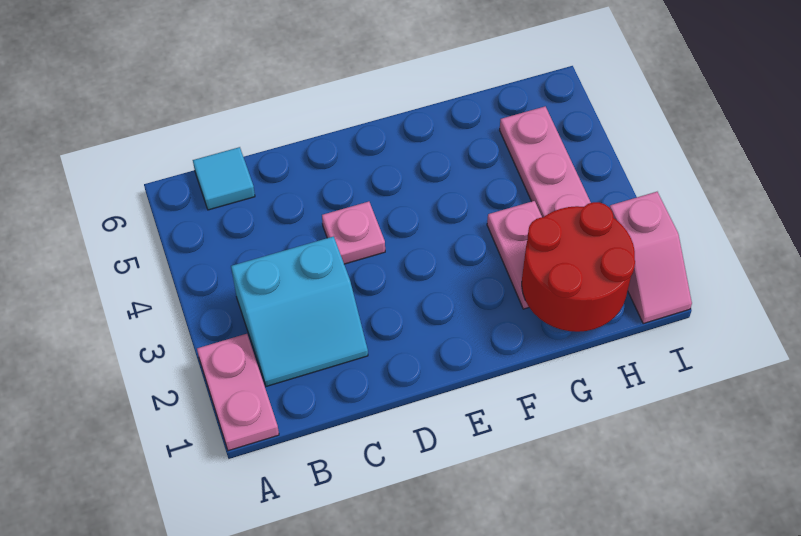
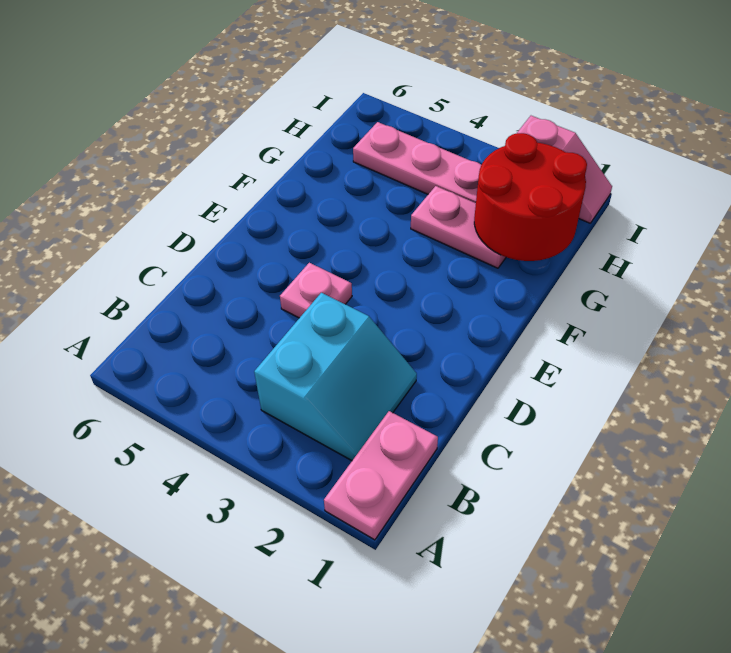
pink 1x2 plate [197,334,279,451] -> pink 1x2 plate turned to [324,411,438,540]
cyan 1x1 tile [193,147,255,210] -> none

